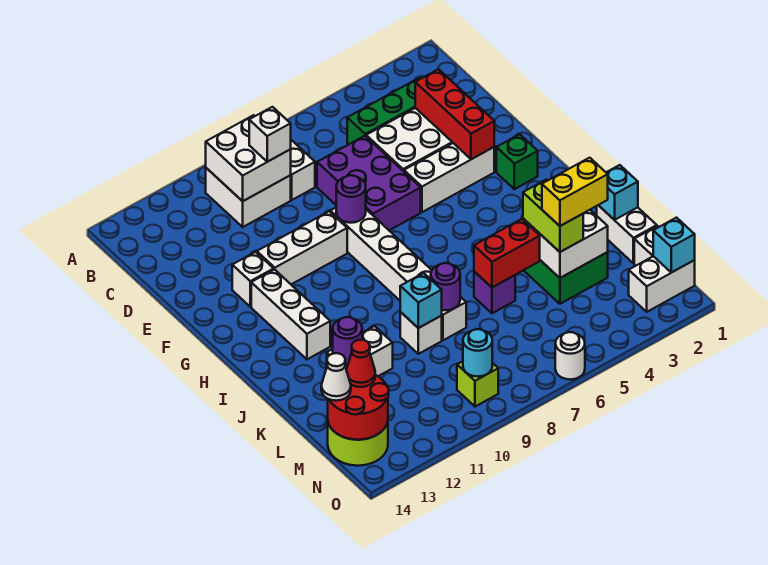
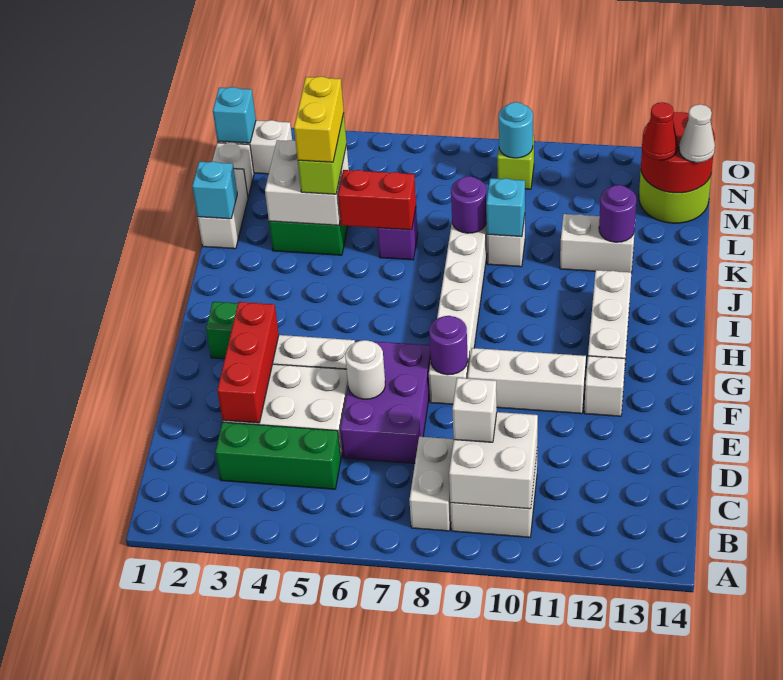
yellow 1x2 brick [542,158,608,226] -> yellow 1x2 brick turned to [294,76,344,162]
white 1x1 round brick [555,332,585,380] -> white 1x1 round brick moved to [345,340,385,399]

